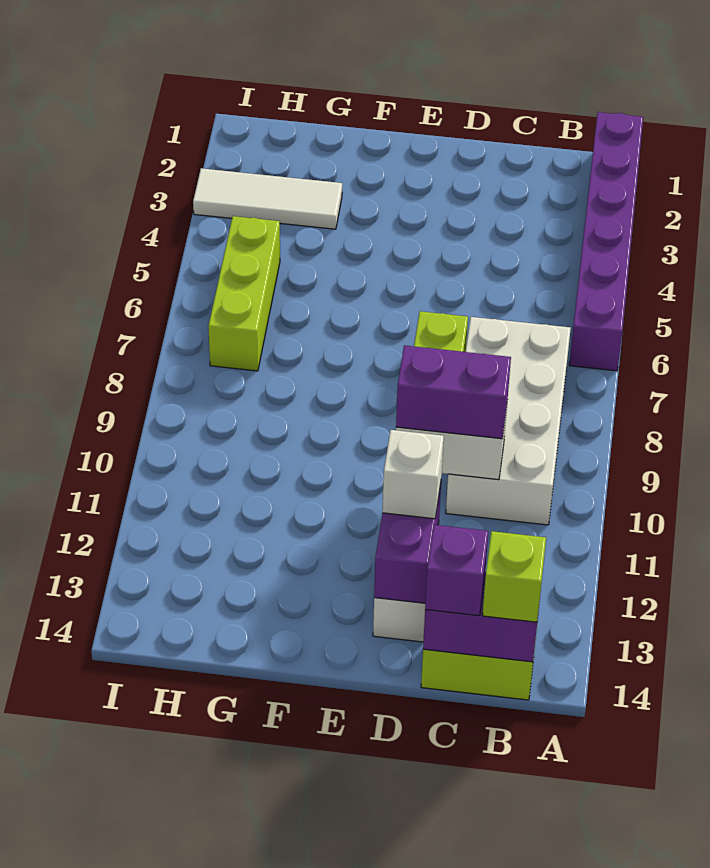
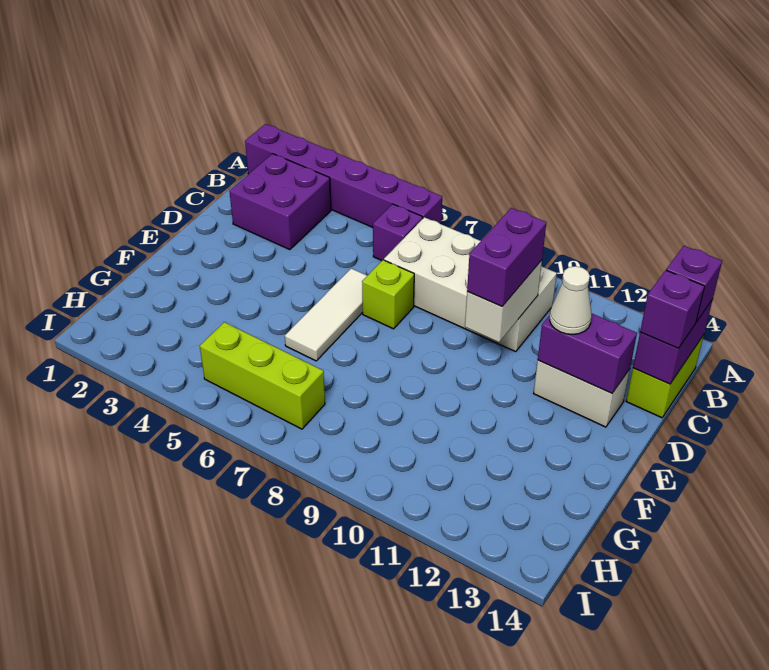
none -> purple 2x2 brick [229,154,331,250]
none -> purple 1x1 brick [373,204,423,261]
lime 1x1 brick [482,531,546,622] -> purple 1x1 brick [666,246,722,322]
white 1x1 brick [382,430,444,519] -> white 1x1 cone [550,266,592,334]
white 1x3 tile [193,168,342,229] -> white 1x3 tile moved to [285,268,367,361]

